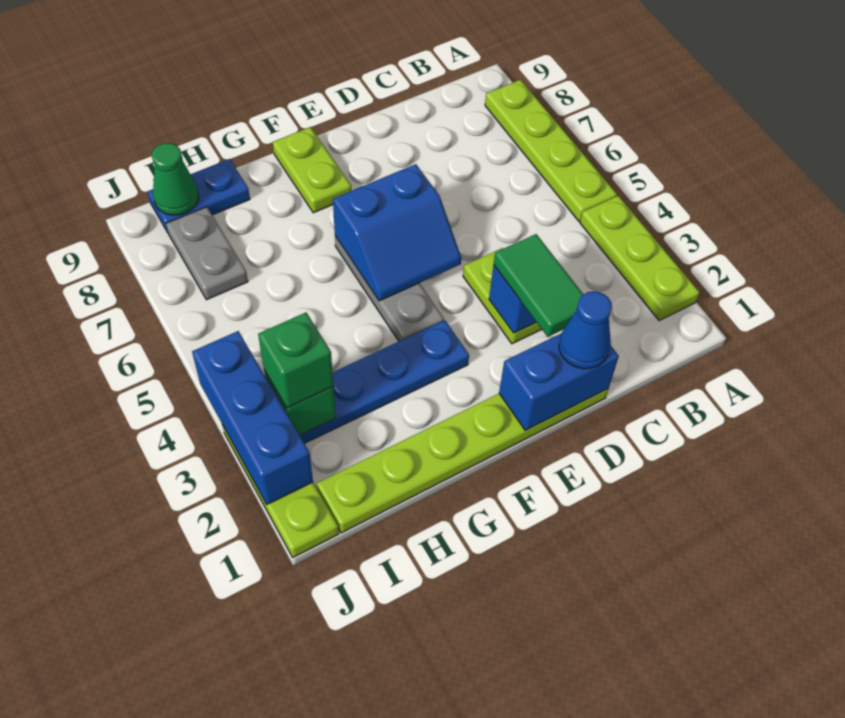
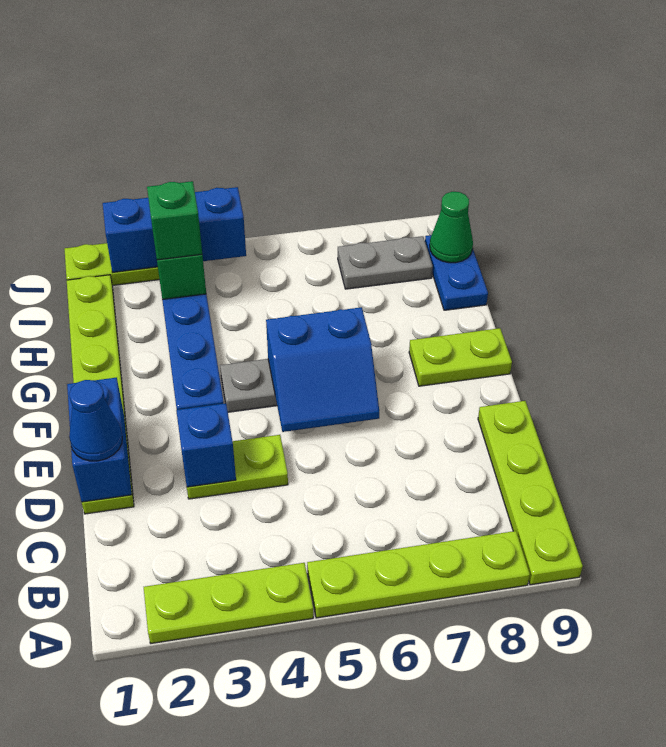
none -> lime 1x4 plate [478,401,583,585]
green 1x2 tile [494,234,583,337] -> none
blue 2x2 slope [333,164,461,301] -> blue 2x2 slope turned to [266,307,379,432]

